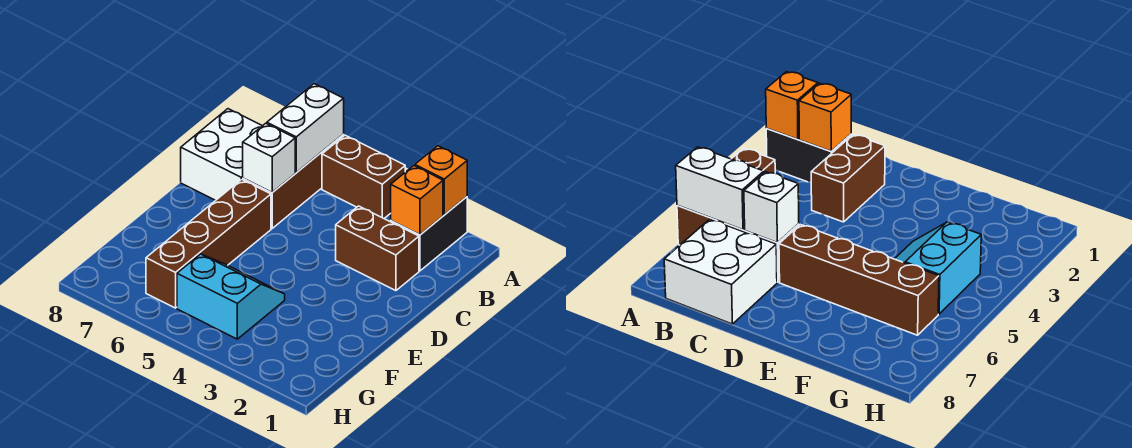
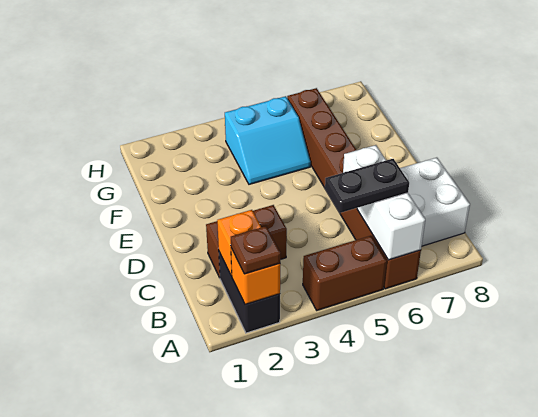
none -> brown 1x1 plate [231,226,281,274]
none -> black 1x2 plate [325,159,409,213]

